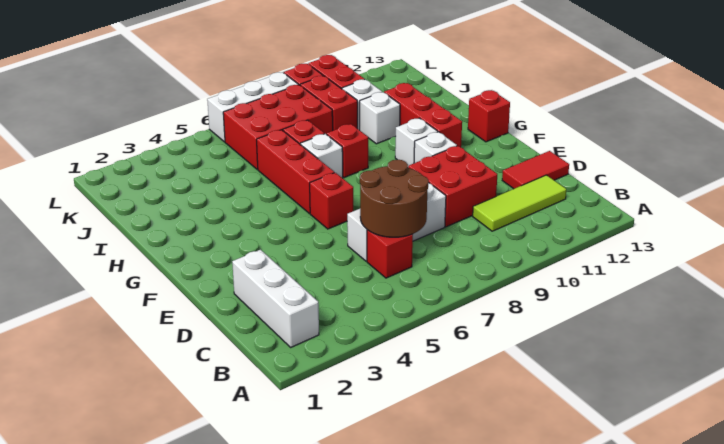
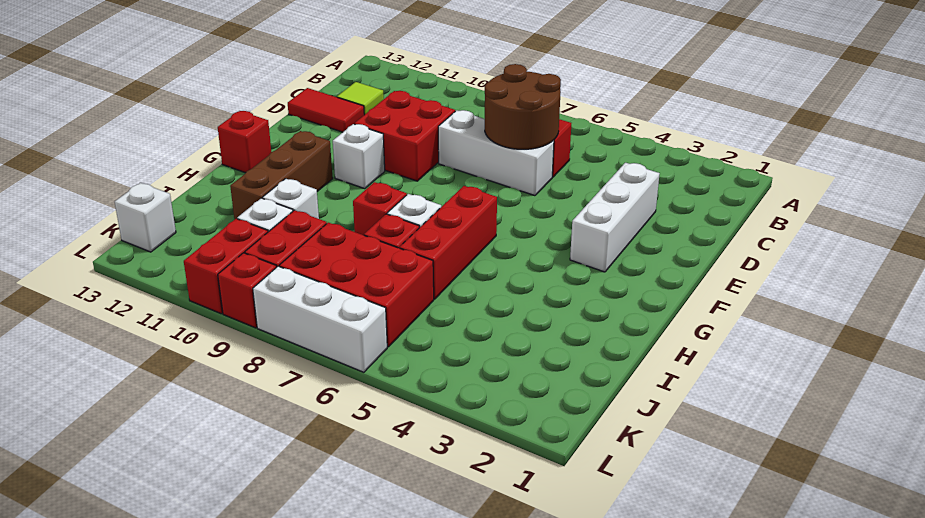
white 1x3 brick [232,250,319,347] -> white 1x3 brick moved to [570,163,660,272]
lime 1x3 tile [473,175,566,231] -> lime 1x1 tile [337,82,384,115]
red 1x1 brick [310,173,353,229] -> none
white 1x1 brick [395,118,438,166] -> white 1x1 brick moved to [115,183,176,252]
red 1x3 brick [384,83,462,147] -> brown 1x3 brick [230,131,333,220]

